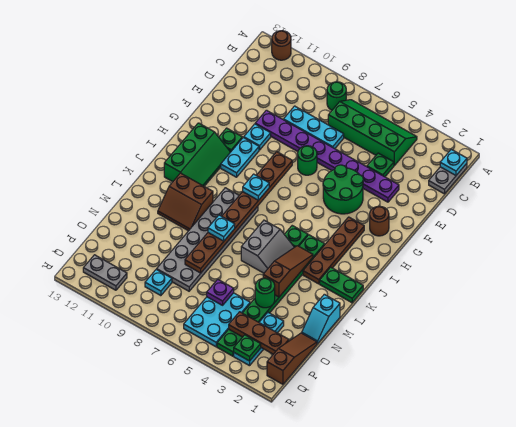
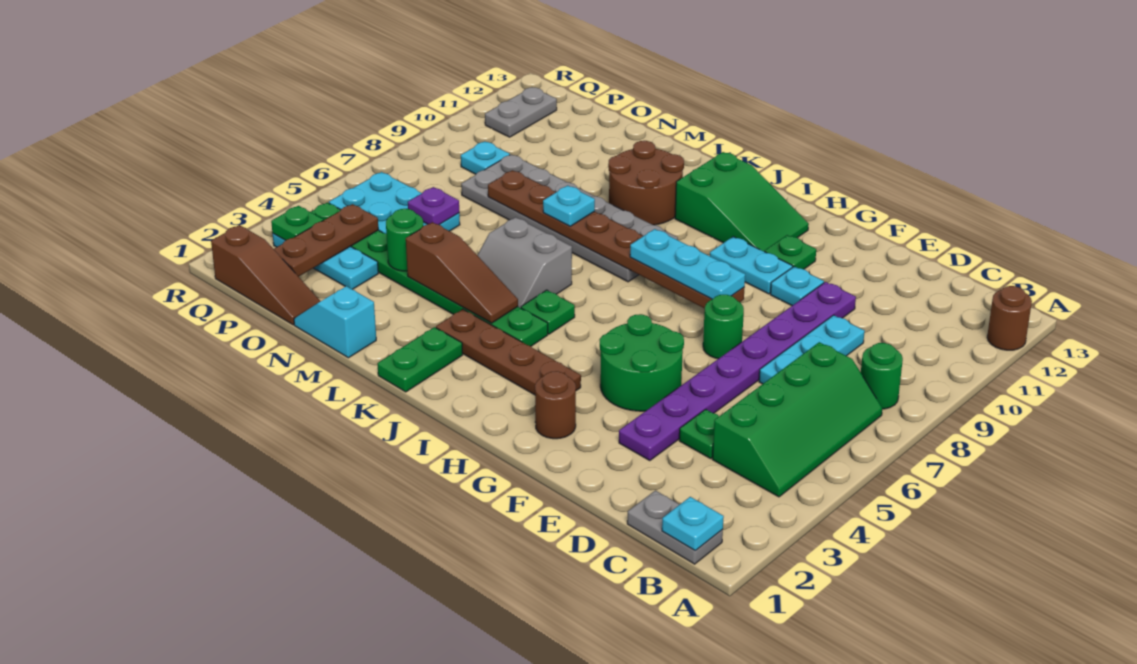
green 2x3 slope [164,123,230,186] -> green 2x3 slope turned to [675,152,809,251]
cyan 1x1 plate [243,174,269,200] -> cyan 1x3 plate [630,229,745,299]
brown 2x2 slope [158,173,213,231] -> brown 2x2 round brick [608,141,684,225]

